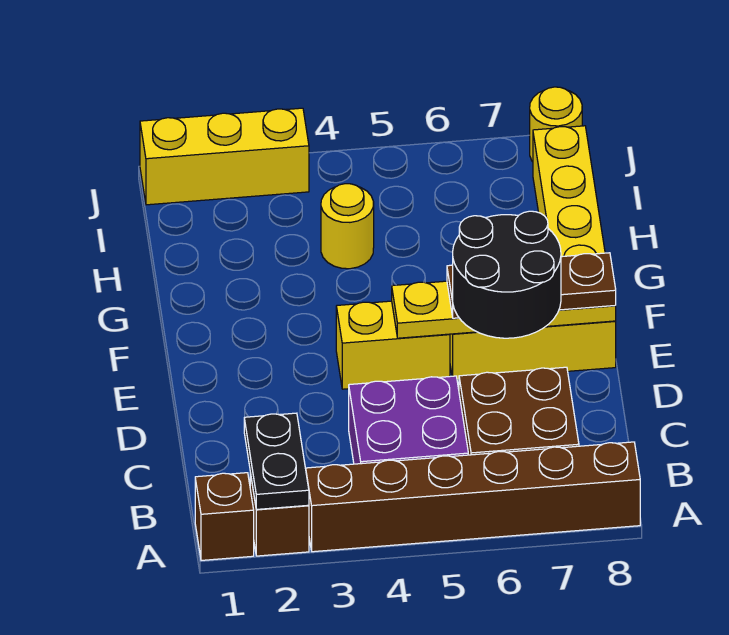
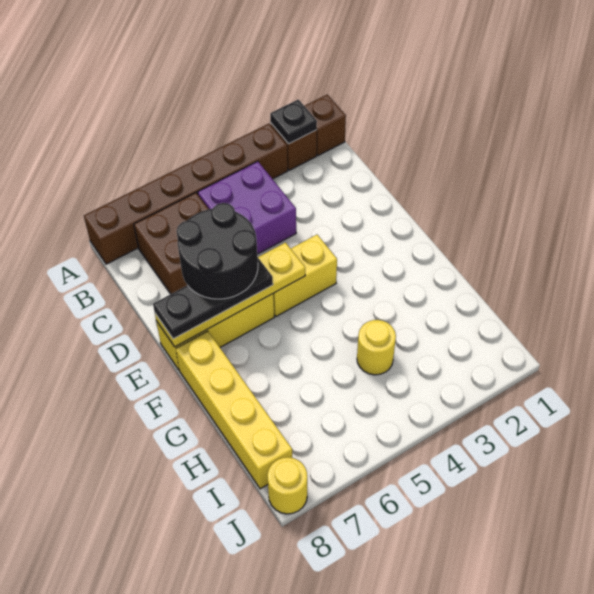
black 1x2 plate [244,413,309,509] -> black 1x1 plate [270,99,317,144]
brown 1x3 plate [447,253,616,318] -> black 1x3 plate [153,258,273,339]
yellow 1x3 brick [140,108,309,205] -> none

